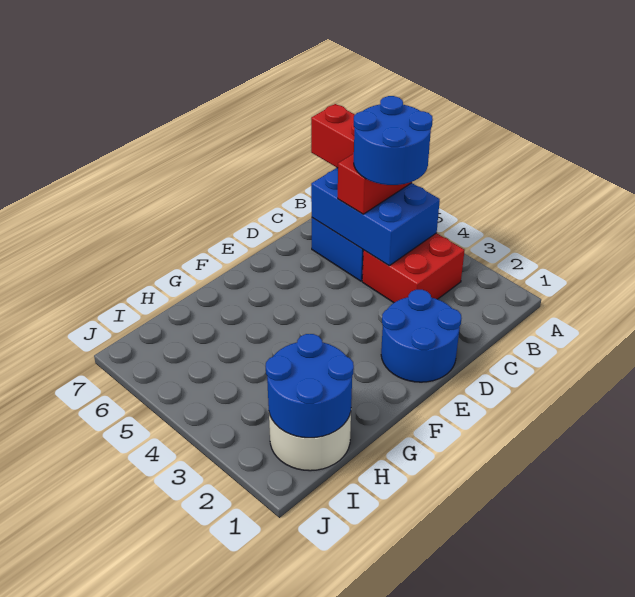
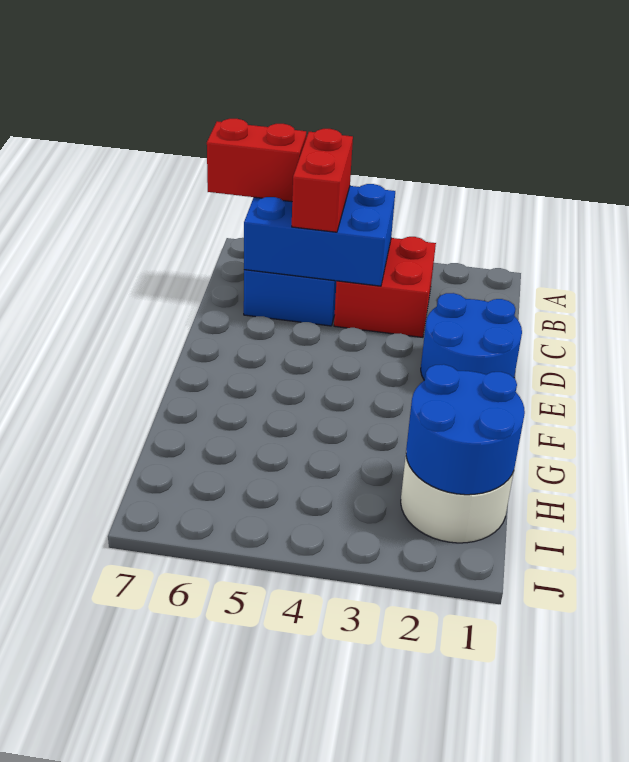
blue 2x2 round brick [354,96,433,185] -> none

